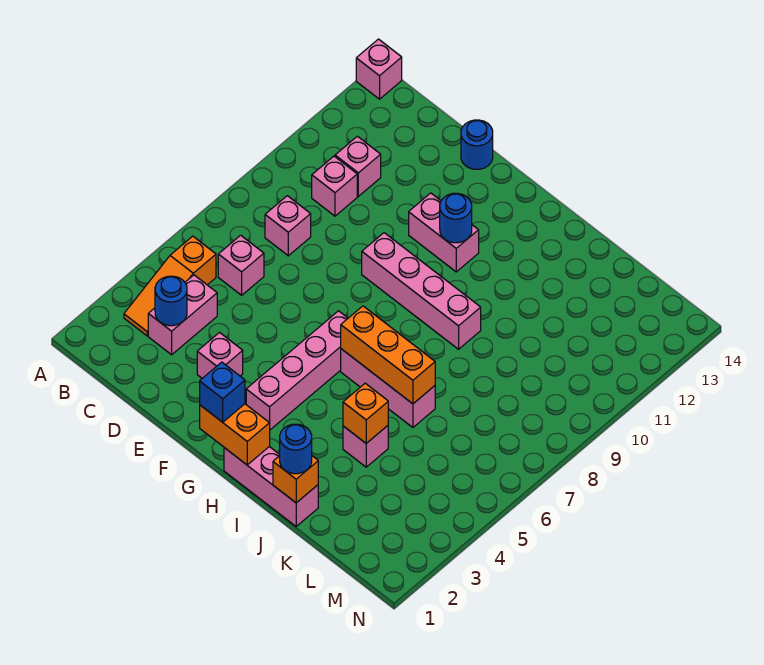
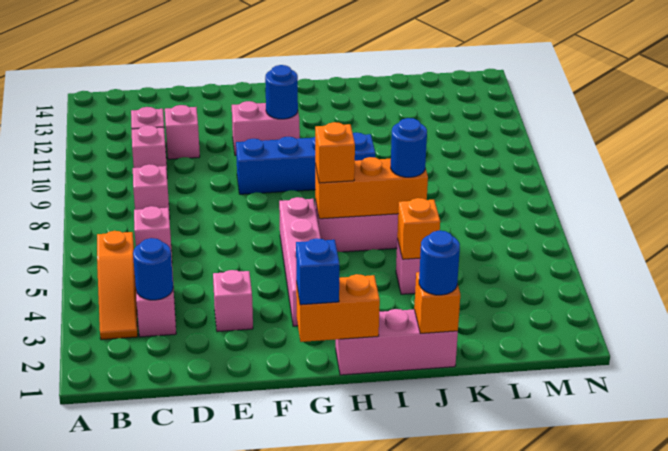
pink 1x1 brick [356,39,402,99] -> pink 1x1 brick moved to [165,105,200,159]
blue 1x1 round brick [461,120,493,169] -> blue 1x1 round brick moved to [391,118,427,177]
pink 1x4 brick [362,233,481,349] -> blue 1x4 brick [236,133,375,194]
none -> orange 1x1 brick [315,122,355,183]

